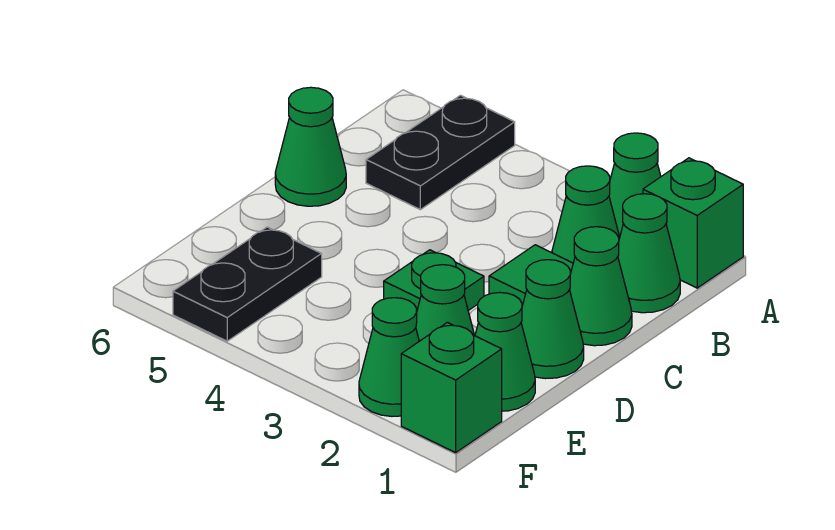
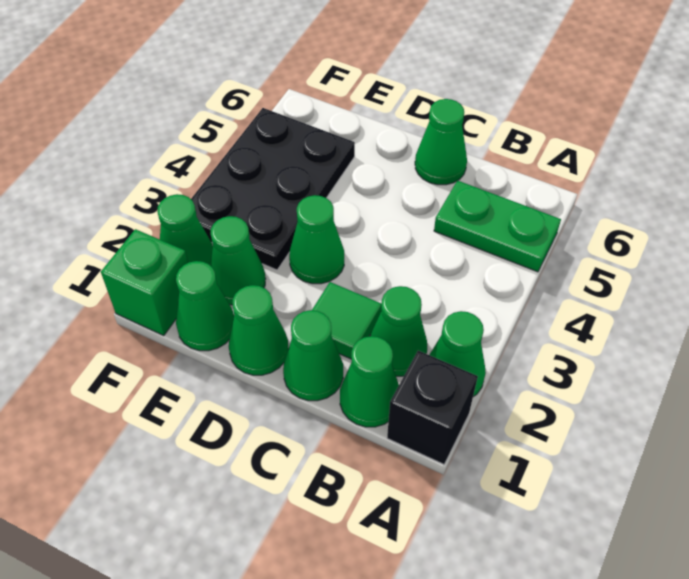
green 1x1 brick [643,158,743,288] -> black 1x1 brick [387,351,478,464]
black 1x2 plate [366,95,515,210] -> green 1x2 plate [434,180,561,272]
green 1x1 plate [384,250,484,311] -> green 1x1 cone [289,195,344,284]
black 1x2 plate [173,227,322,341] -> black 2x3 plate [191,108,355,270]

